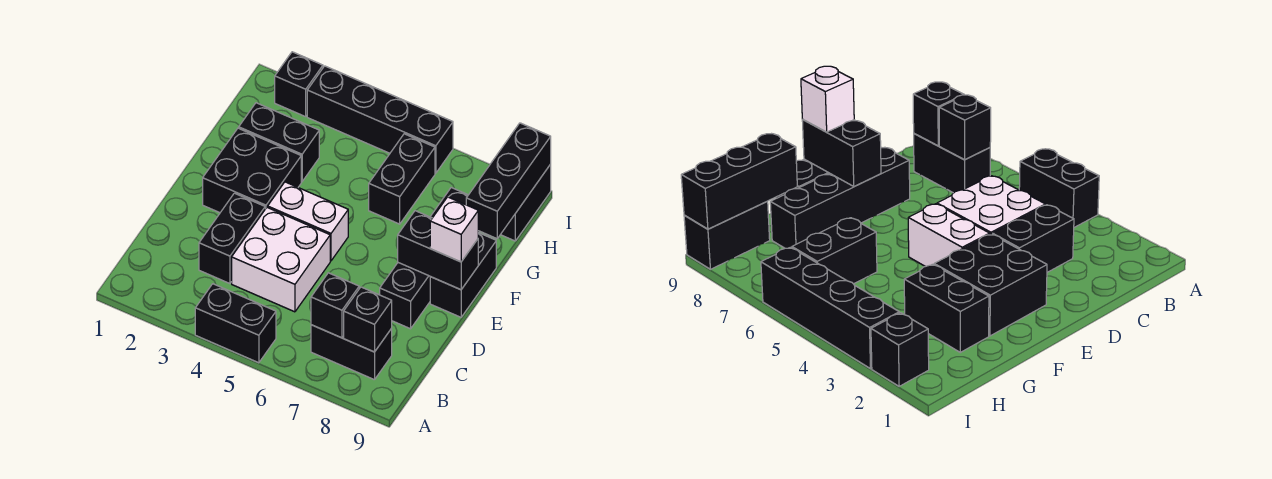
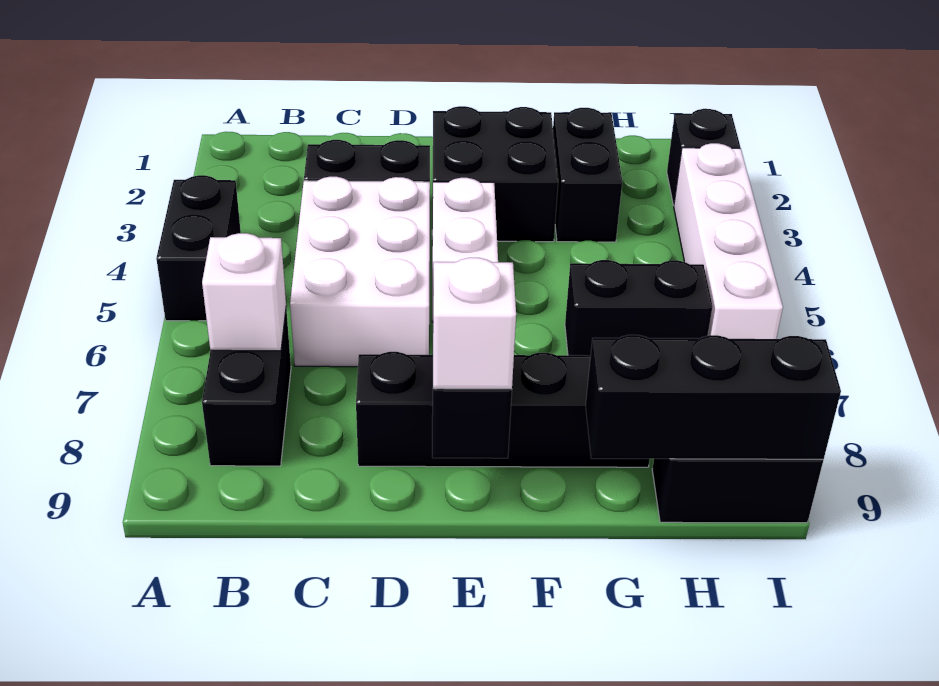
black 1x1 brick [311,273,359,338] -> white 1x1 brick [202,233,286,351]
black 1x1 brick [344,287,392,352] -> none
white 2x2 brick [232,207,330,312] -> white 2x3 brick [290,177,430,367]
black 1x2 brick [430,233,496,317] -> none
black 1x4 brick [307,66,453,173] -> white 1x4 brick [674,143,783,339]

